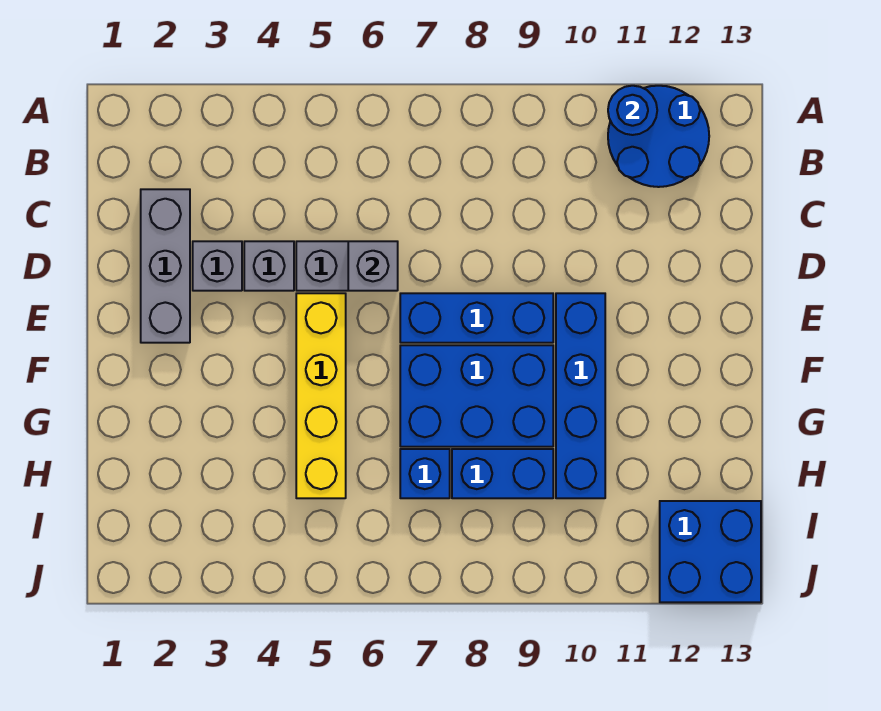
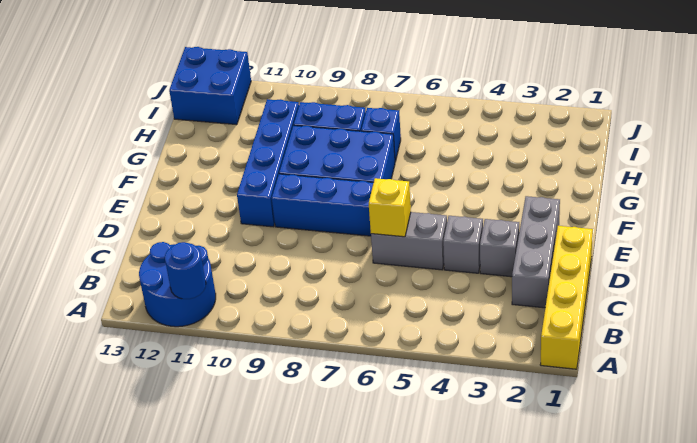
grey 1x1 brick [348,241,398,291] -> yellow 1x1 brick [369,178,411,237]
yellow 1x4 brick [296,293,346,498] -> yellow 1x4 brick moved to [540,226,593,369]

